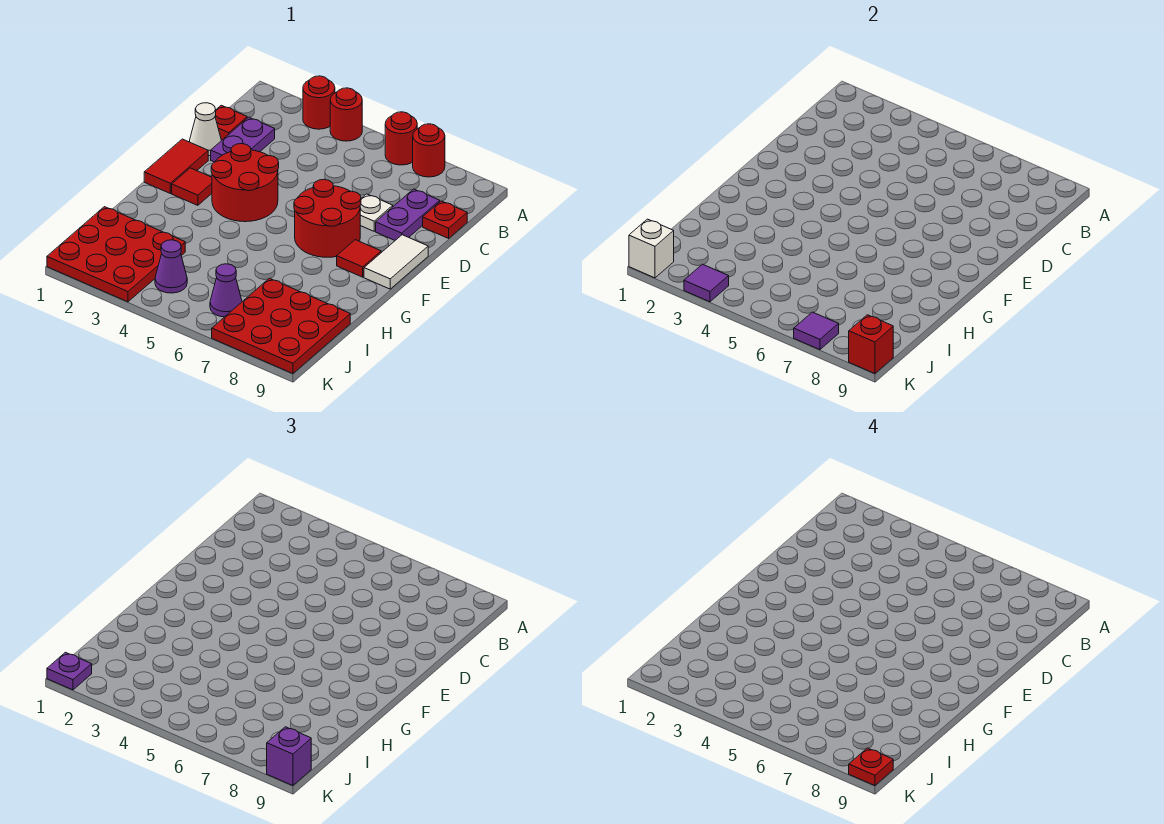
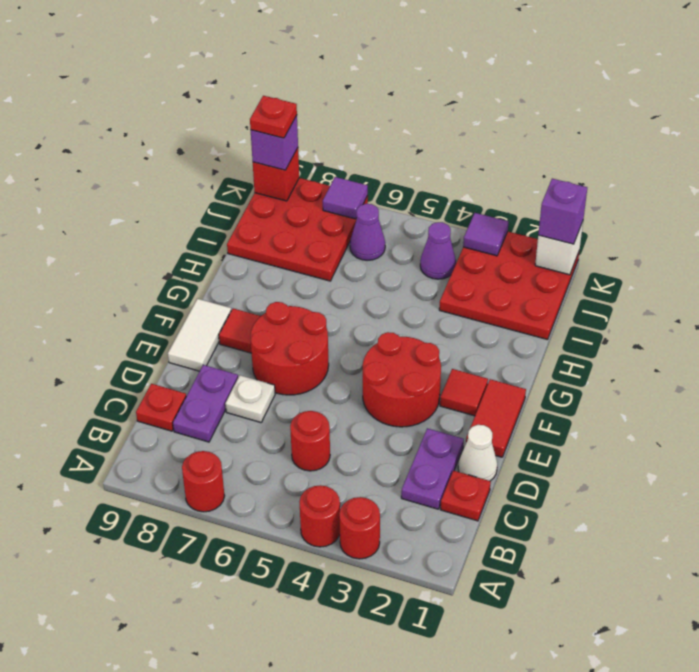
red 1x1 round brick [385,112,417,165] -> red 1x1 round brick moved to [290,411,330,471]
purple 1x1 plate [47,652,92,690] -> purple 1x1 brick [538,179,587,244]

